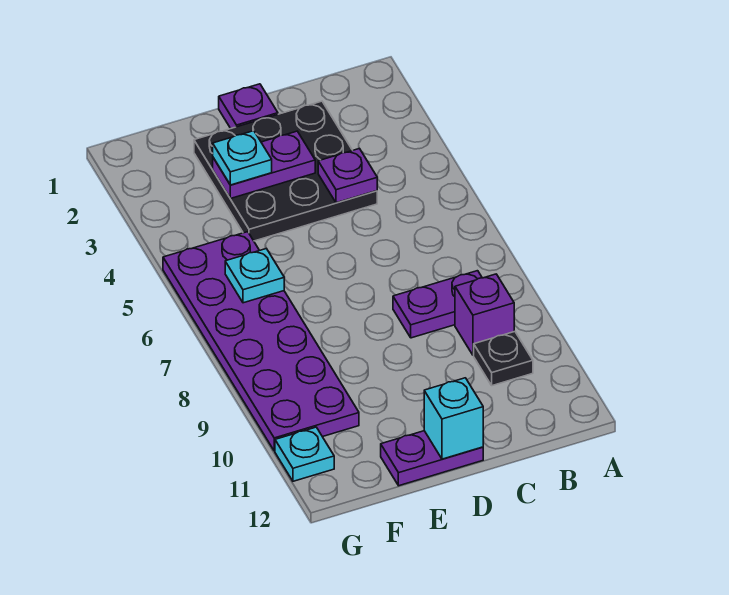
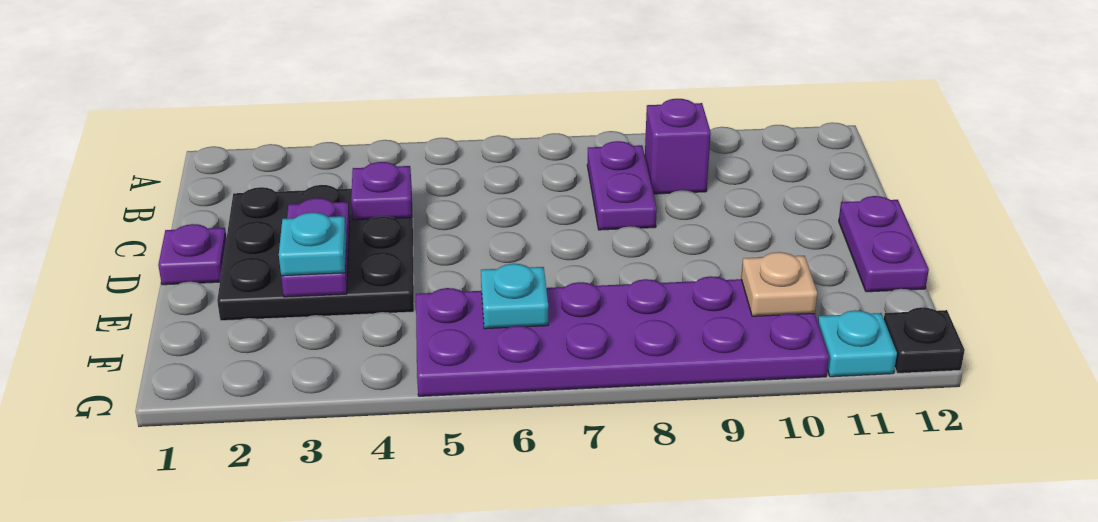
black 1x1 plate [474,331,533,386] -> black 1x1 plate moved to [884,307,965,373]
cyan 1x1 brick [424,378,483,459] -> none
none -> tan 1x1 plate [741,252,817,316]

